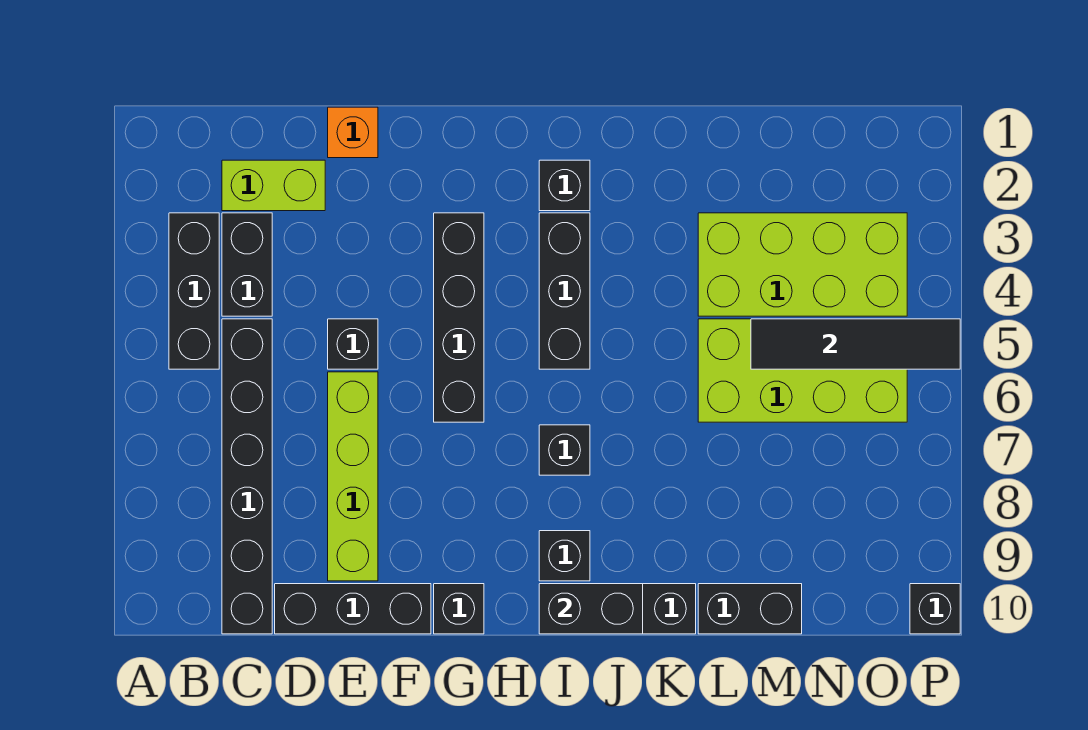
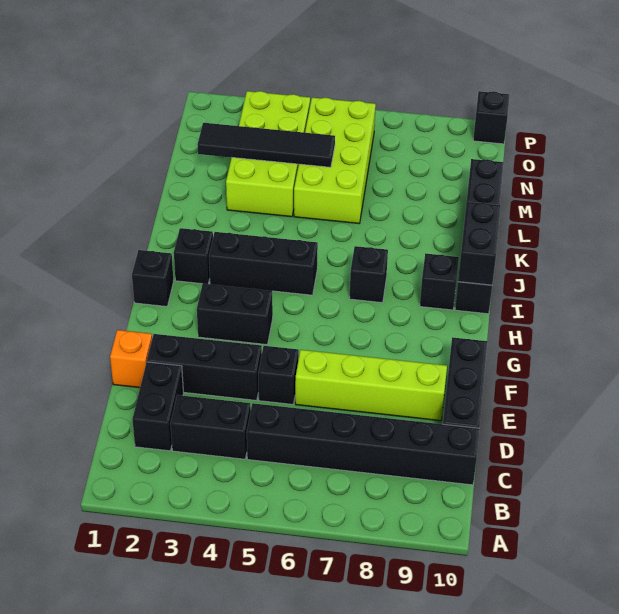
black 1x3 brick [169,213,219,369] -> black 1x3 brick moved to [147,334,262,400]
lime 1x2 brick [222,160,325,211] -> black 1x2 brick [132,362,184,451]
black 1x4 brick [434,213,484,422] -> black 1x2 brick [197,283,273,345]
black 1x1 brick [434,584,484,634] -> black 1x1 brick moved to [132,250,174,306]
black 1x4 tile [751,319,960,369] -> black 1x4 tile turned to [198,123,335,167]

